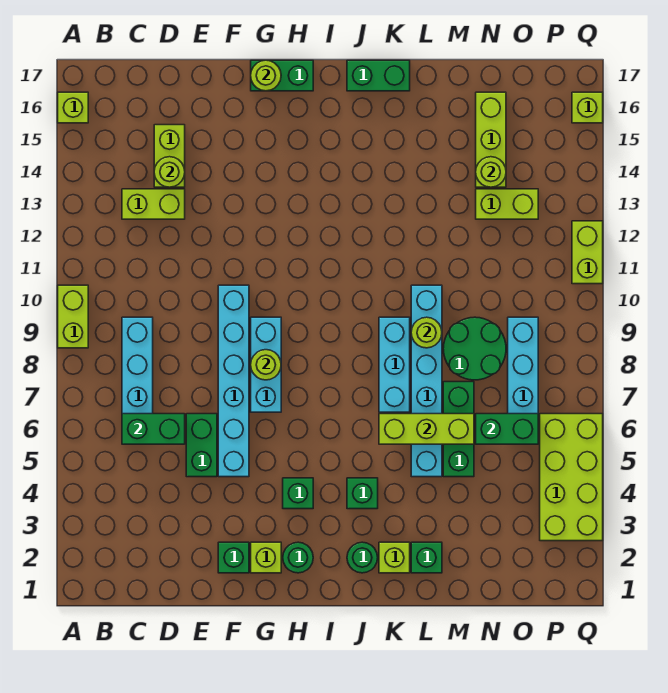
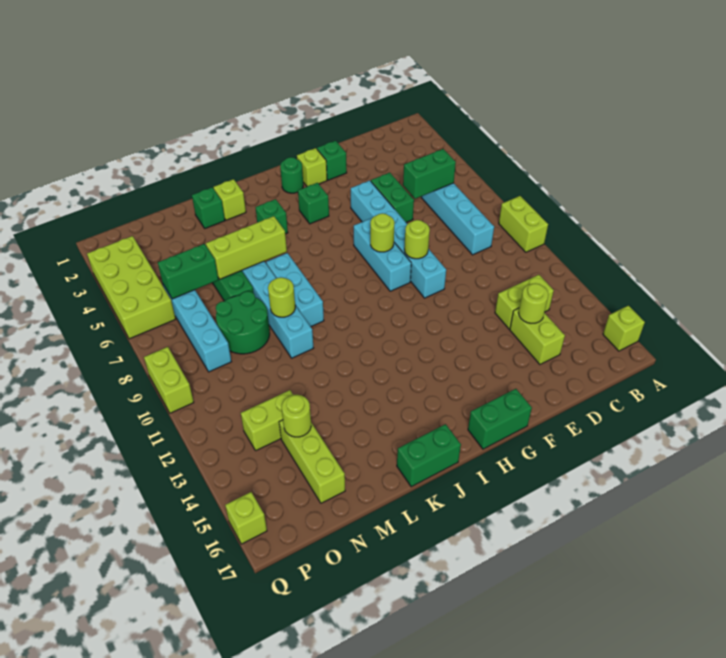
lime 1x1 round brick [251,60,281,91] -> lime 1x1 round brick moved to [404,220,430,259]
green 1x1 round brick [347,542,378,573] -> none
lime 1x2 brick [572,221,603,284] -> lime 1x2 brick moved to [144,347,194,413]

